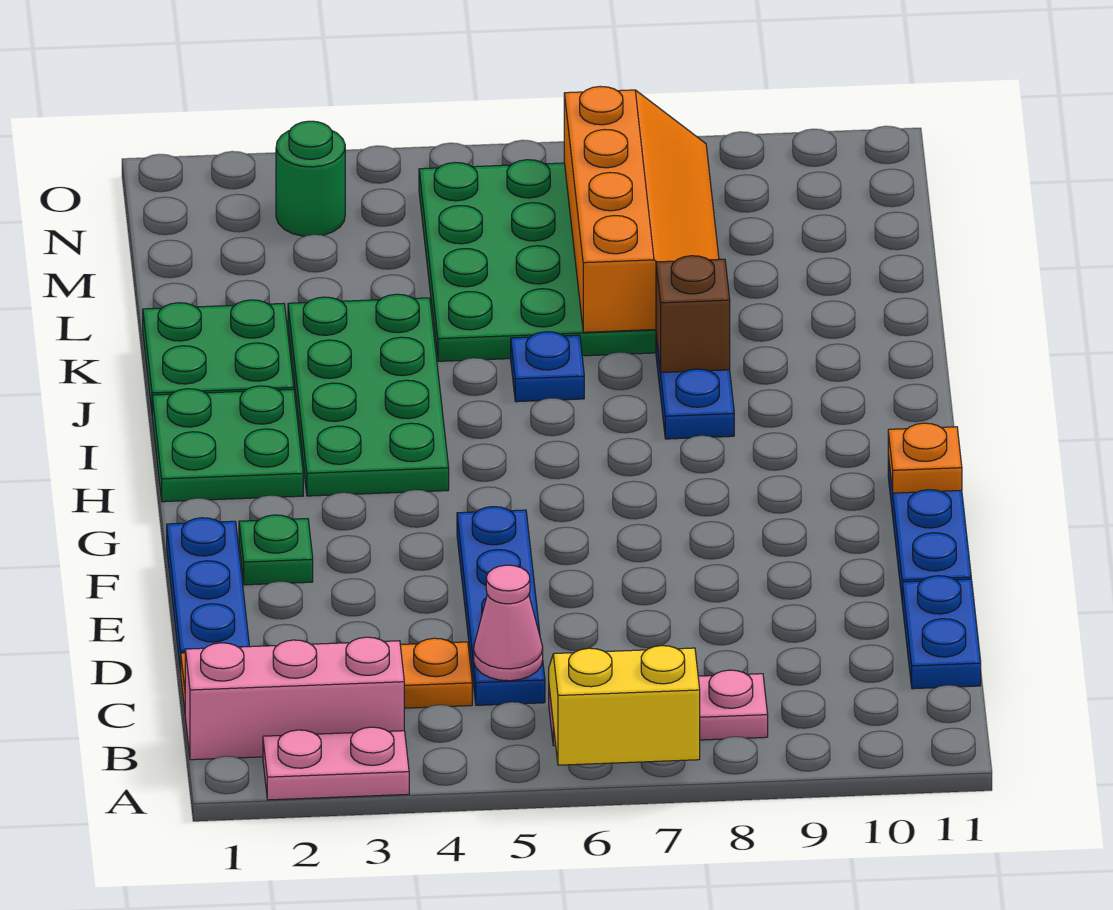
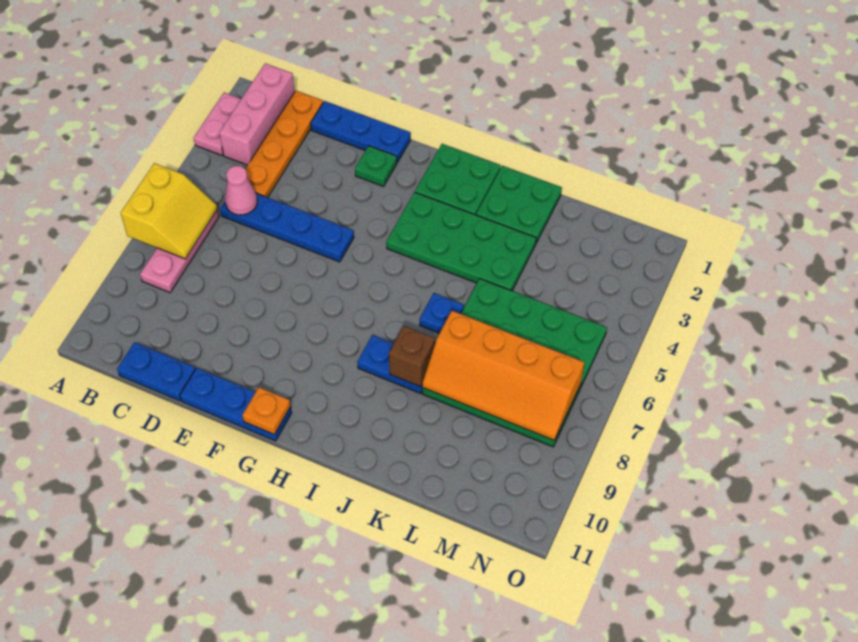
green 1x1 round brick [276,121,345,236] -> none

